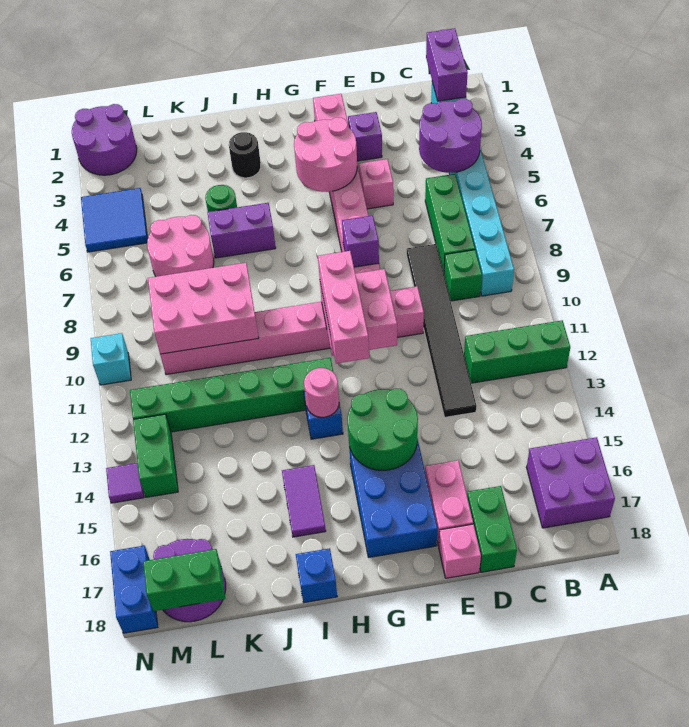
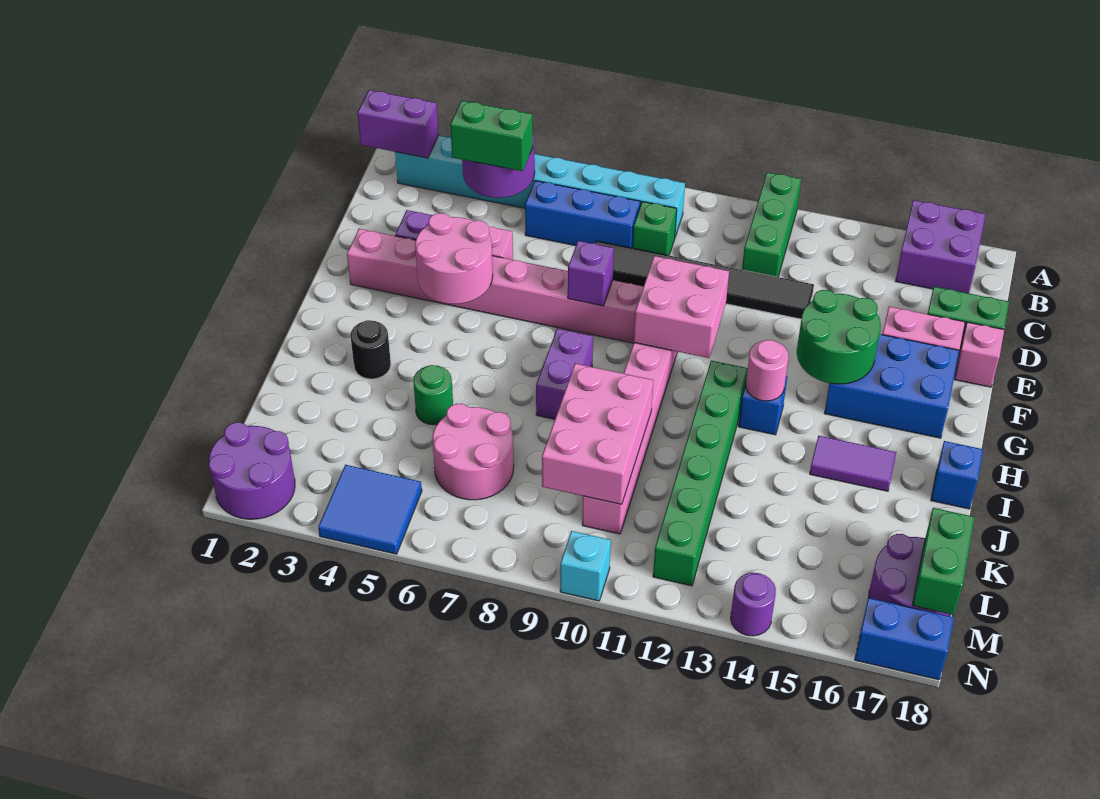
green 1x3 brick [425,174,475,272] -> blue 1x3 brick [525,181,640,248]
pink 1x3 brick [318,251,369,363] -> none
purple 1x2 brick [207,203,276,258] -> purple 1x2 brick moved to [536,328,593,419]
green 1x2 brick [133,414,178,497] -> green 1x2 brick moved to [450,101,533,171]
purple 1x1 tile [106,463,144,503] -> purple 1x1 round brick [731,573,776,636]

